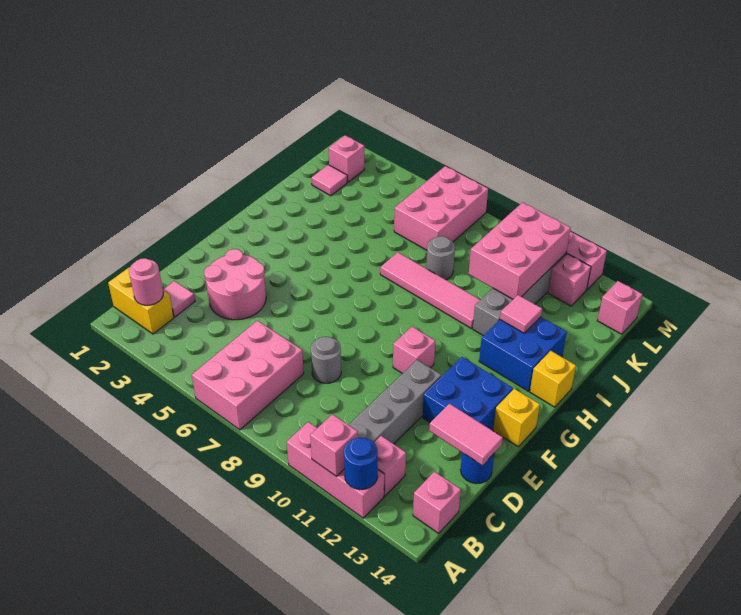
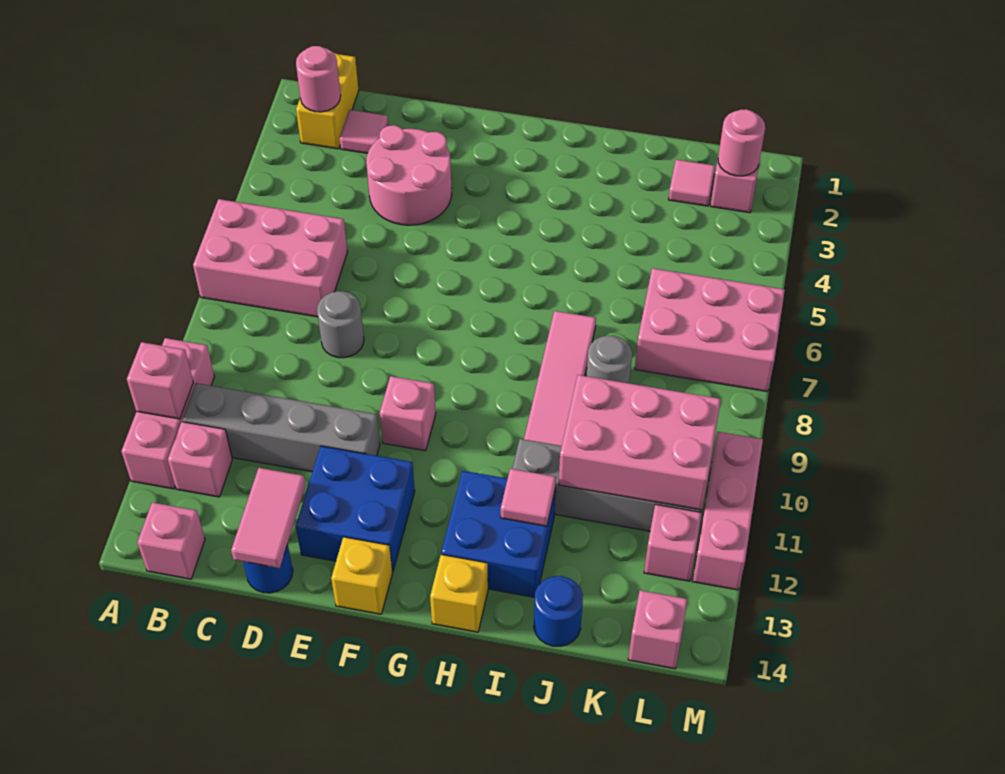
blue 1x1 round brick [344,438,378,489] -> blue 1x1 round brick moved to [534,576,583,646]
none -> pink 1x1 round brick [718,109,765,176]

